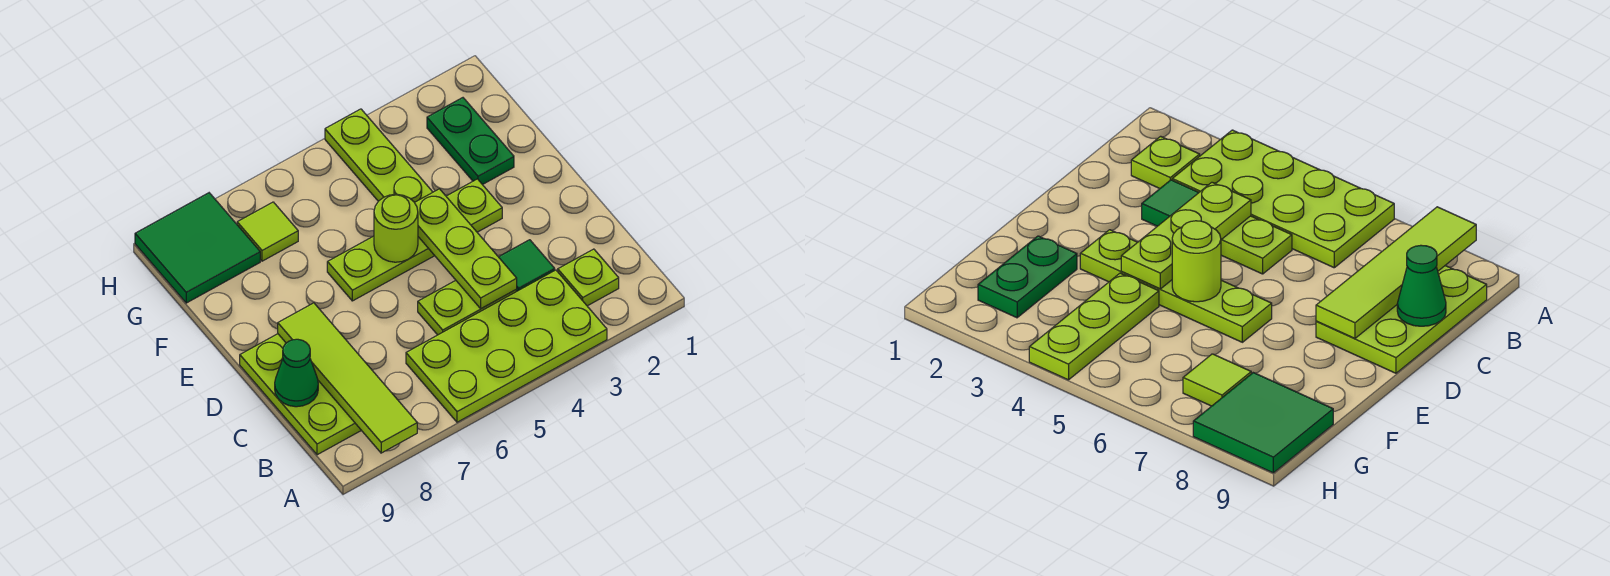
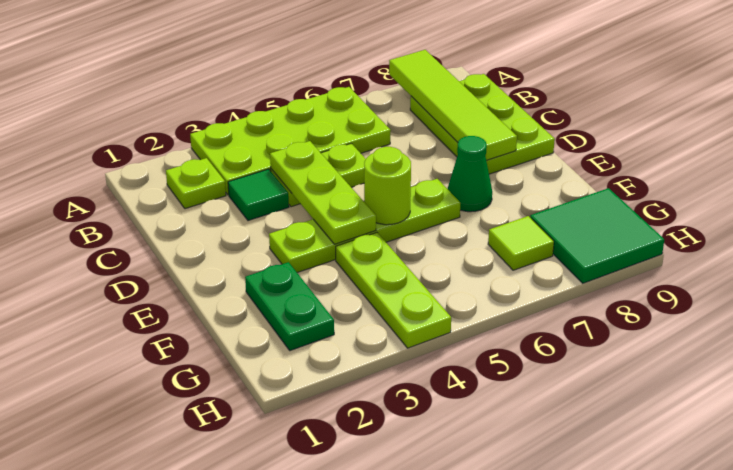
green 1x1 cone [275,339,318,407] -> green 1x1 cone moved to [448,136,492,212]

